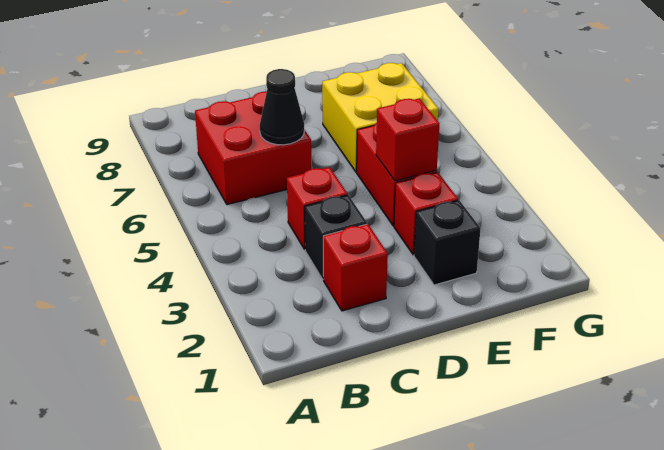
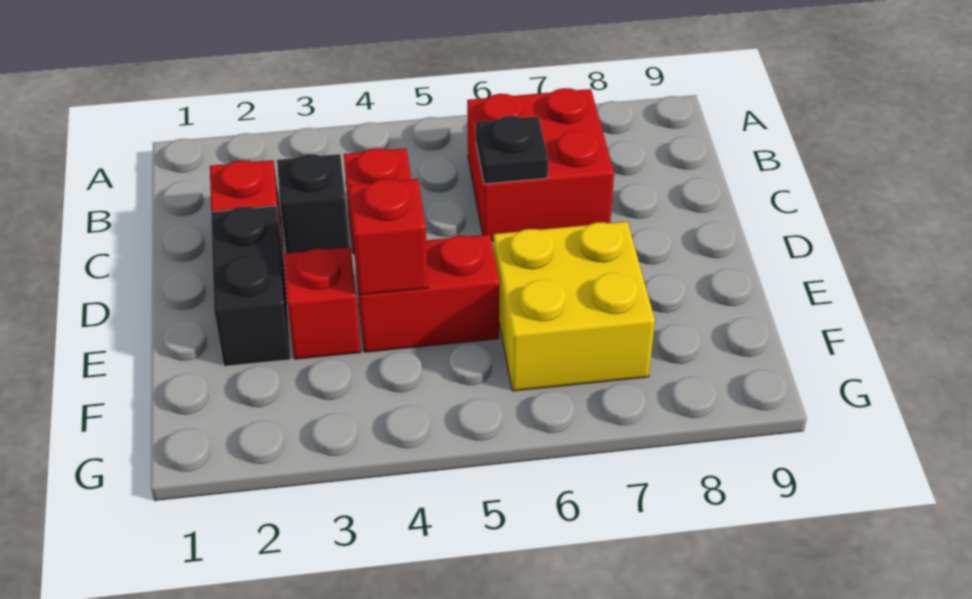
black 1x1 cone [260,69,304,145] -> black 1x1 plate [476,116,548,184]
black 1x1 brick [414,200,481,285] -> black 1x2 brick [211,206,291,366]

